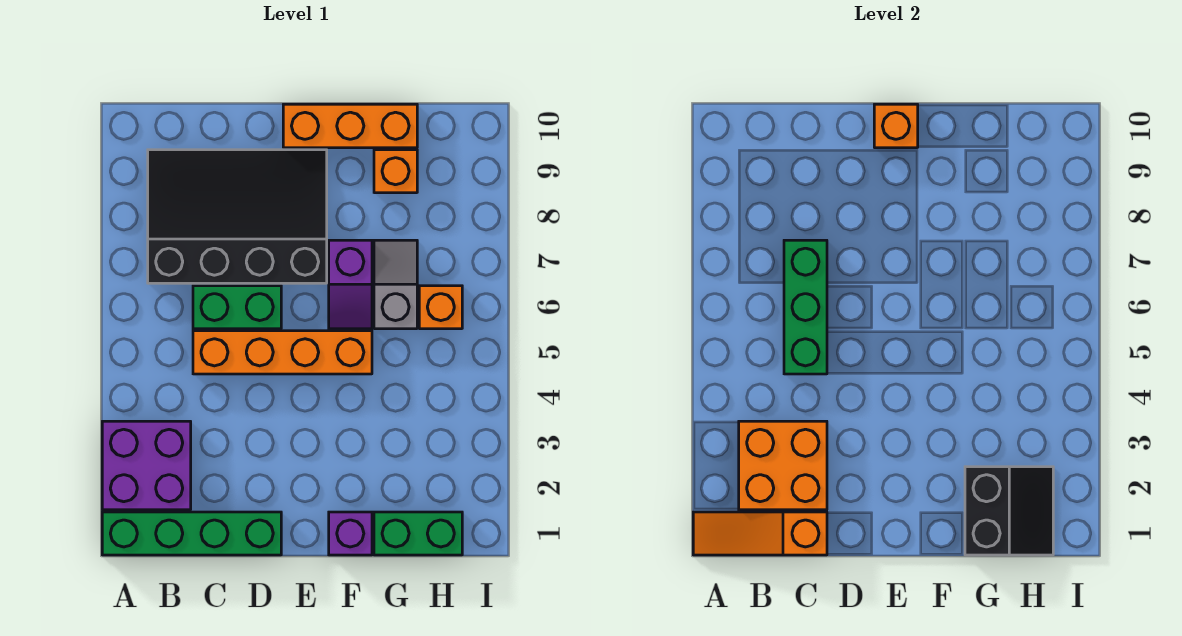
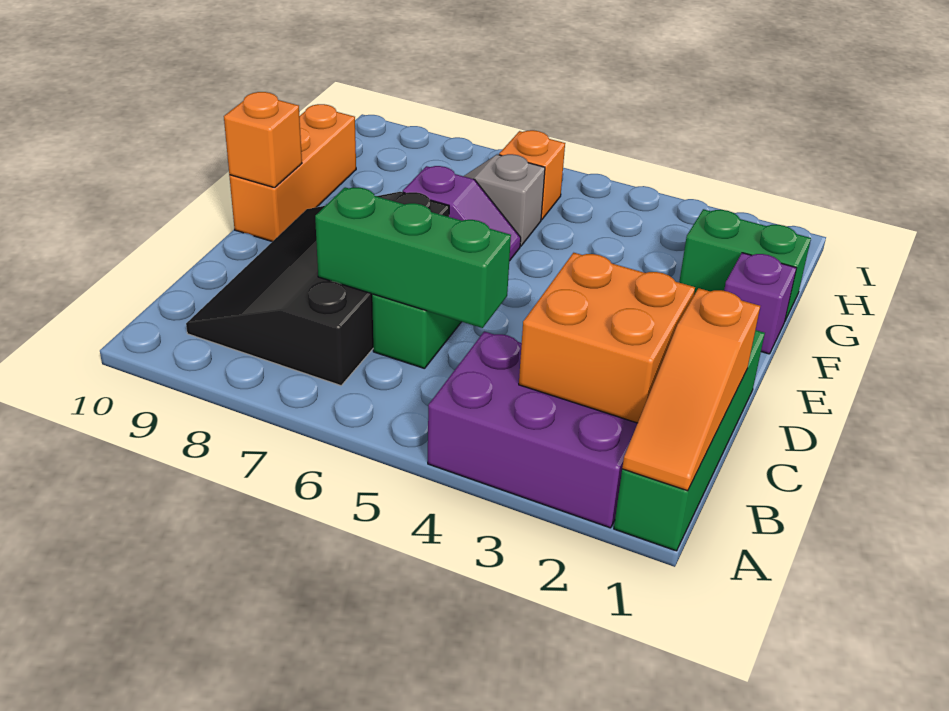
purple 2x2 brick [102,421,191,510] -> purple 2x3 brick [428,331,638,528]
orange 1x4 brick [193,331,372,374] -> none
green 1x2 brick [374,512,462,555] -> green 1x2 brick turned to [679,209,811,321]
black 2x2 slope [965,467,1053,555] -> none
orange 1x1 brick [374,150,417,193] -> none

